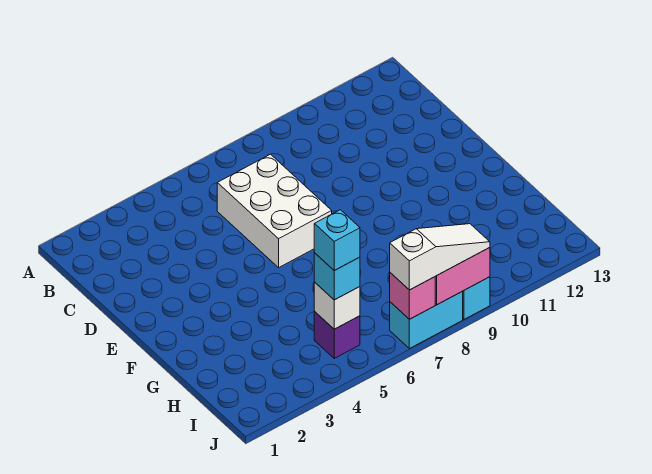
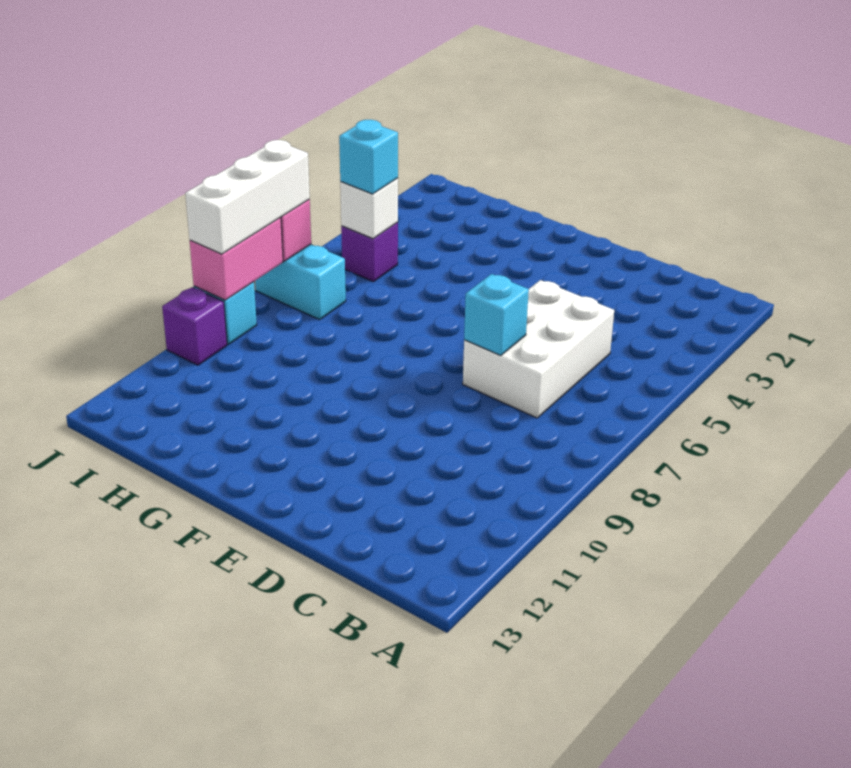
white 2x3 brick [217,154,332,268] -> white 2x3 brick turned to [463,280,614,418]
cyan 1x1 brick [314,210,360,270] -> cyan 1x1 brick moved to [464,274,529,356]
cyan 1x2 brick [390,292,463,349] -> cyan 1x2 brick turned to [255,244,346,320]
white 1x3 slope [390,224,490,290] -> white 1x3 brick [185,140,310,254]
none -> purple 1x1 brick [162,287,227,365]

